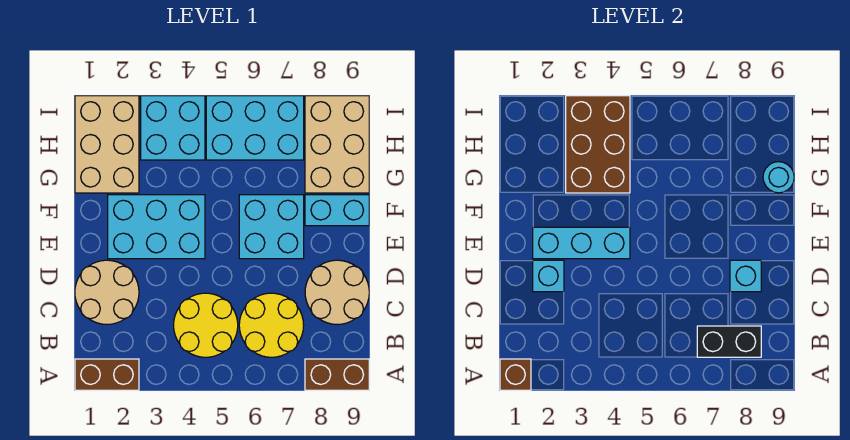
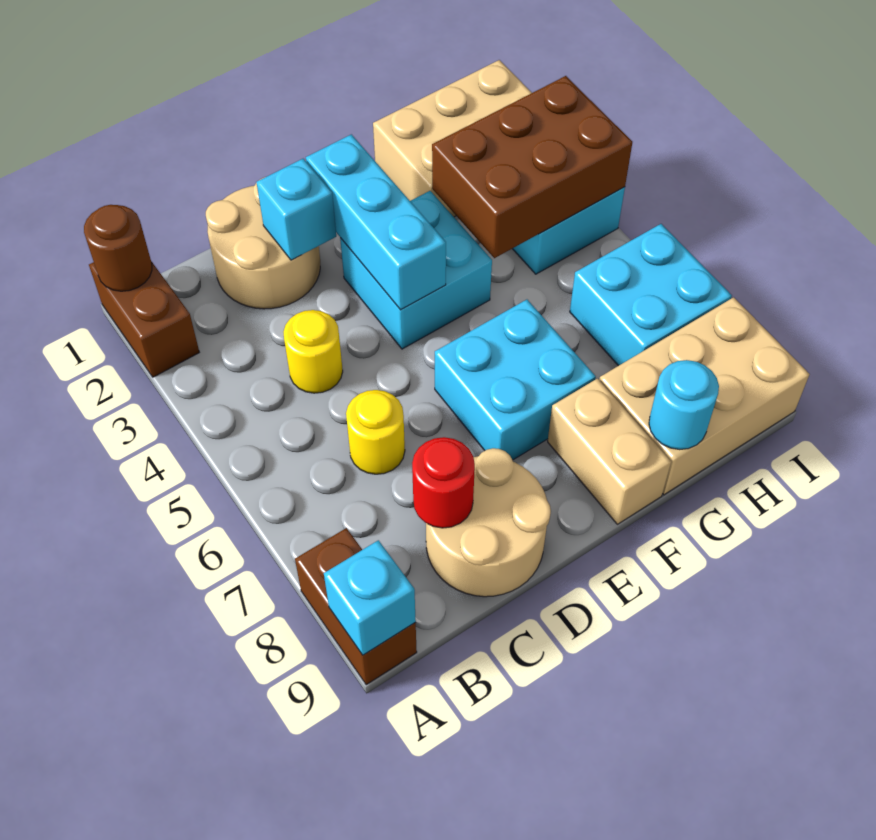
brown 1x1 brick [500,359,531,390] -> brown 1x1 round brick [84,205,152,291]
yellow 2x2 round brick [174,293,238,357] -> yellow 1x1 round brick [284,310,343,393]
yellow 2x2 round brick [239,293,304,357] -> yellow 1x1 round brick [346,390,405,474]
black 1x2 brick [697,326,761,357] -> none
none -> red 1x1 round brick [412,437,475,528]
cyan 1x1 brick [730,260,761,292] -> cyan 1x1 brick moved to [324,540,416,655]
cyan 2x3 brick [108,195,205,259] -> cyan 2x2 brick [340,191,492,349]
cyan 1x2 brick [305,195,369,226] -> tan 1x2 brick [548,379,671,524]
cyan 2x3 brick [206,96,304,160] -> cyan 2x2 brick [570,224,732,366]

